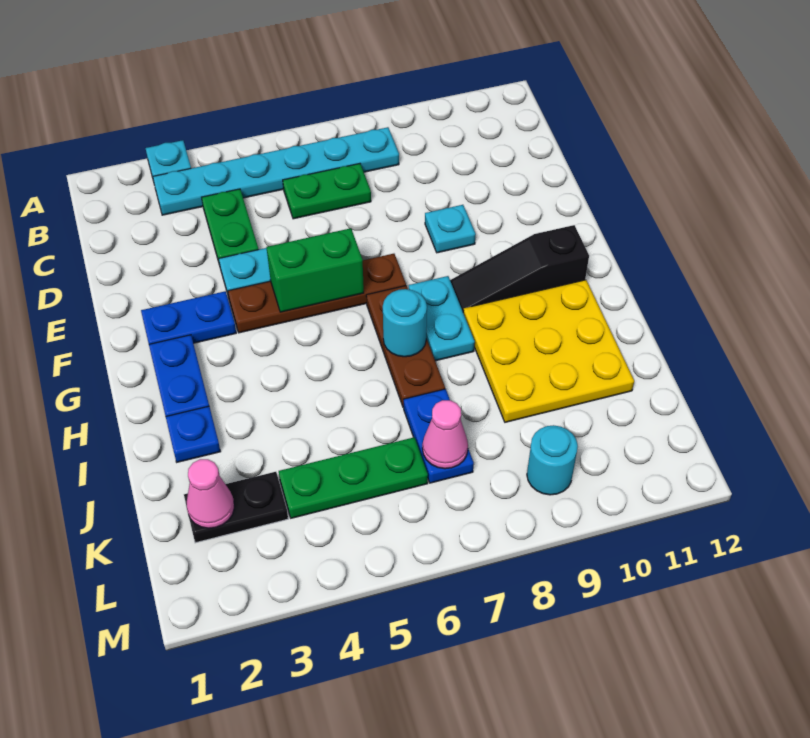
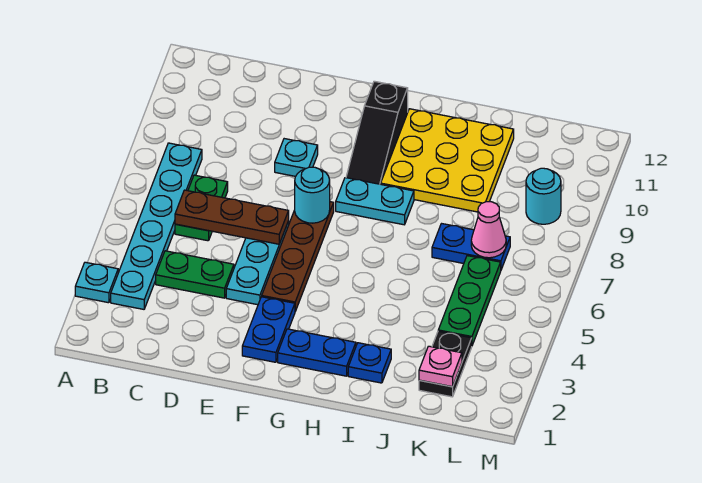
green 1x2 brick [266,228,364,312] -> none
brown 1x3 plate [366,286,445,407] -> brown 1x3 plate moved to [175,190,289,244]
cyan 1x1 round brick [383,289,427,357] -> cyan 1x1 round brick moved to [295,167,330,223]
pink 1x1 cone [187,459,234,528] -> pink 1x1 plate [419,346,462,387]

